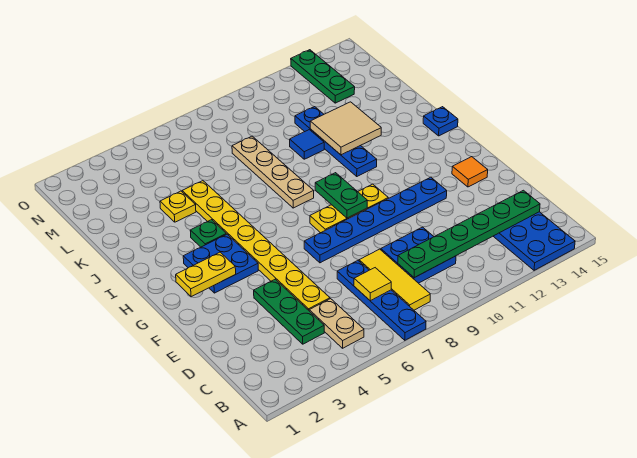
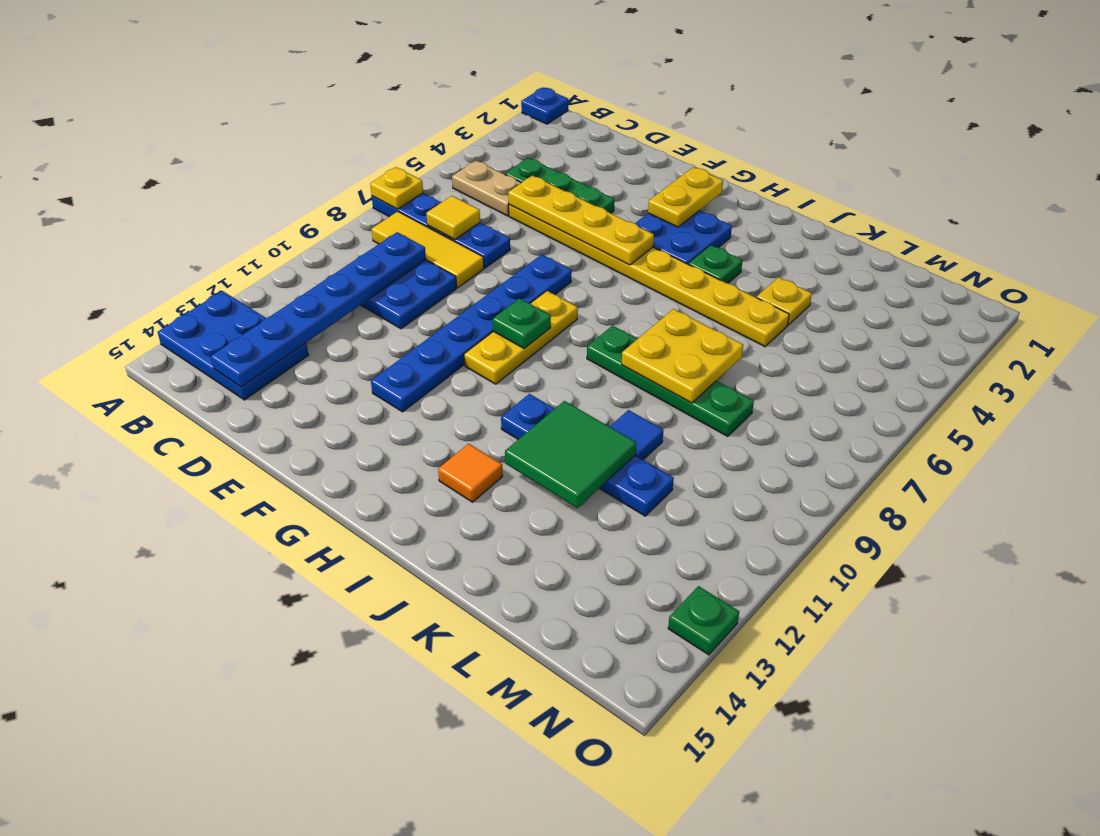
none -> yellow 1x1 plate [370,167,423,209]
green 1x6 plate [398,190,540,278] -> blue 1x6 plate [211,232,426,387]
none -> yellow 1x4 plate [508,175,654,265]
orange 1x1 tile [452,157,488,187] -> orange 1x1 tile moved to [438,444,503,502]
green 1x2 plate [315,173,367,218] -> green 1x1 plate [493,298,551,349]
tan 1x4 plate [232,136,314,208] -> green 1x4 plate [587,325,754,437]
blue 1x1 plate [423,107,458,136] -> blue 1x1 plate moved to [521,88,568,124]
none -> yellow 2x2 plate [622,309,743,403]
tan 2x2 tile [310,102,381,155] -> green 2x2 tile [505,401,636,508]
green 1x3 plate [291,50,355,103] -> green 1x1 plate [668,586,739,655]

